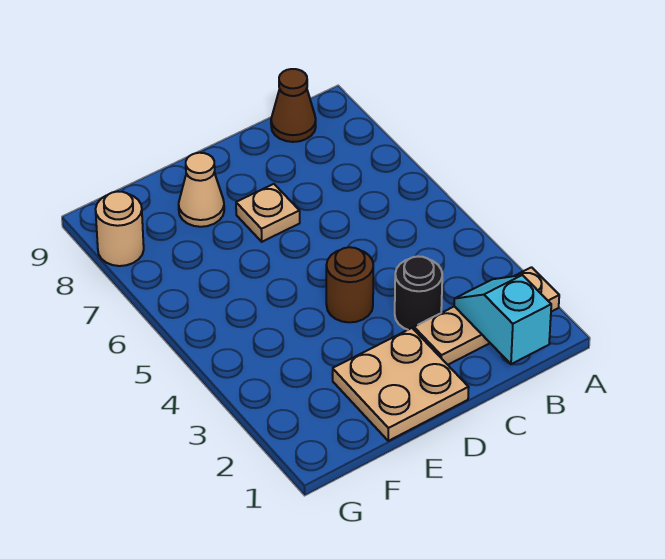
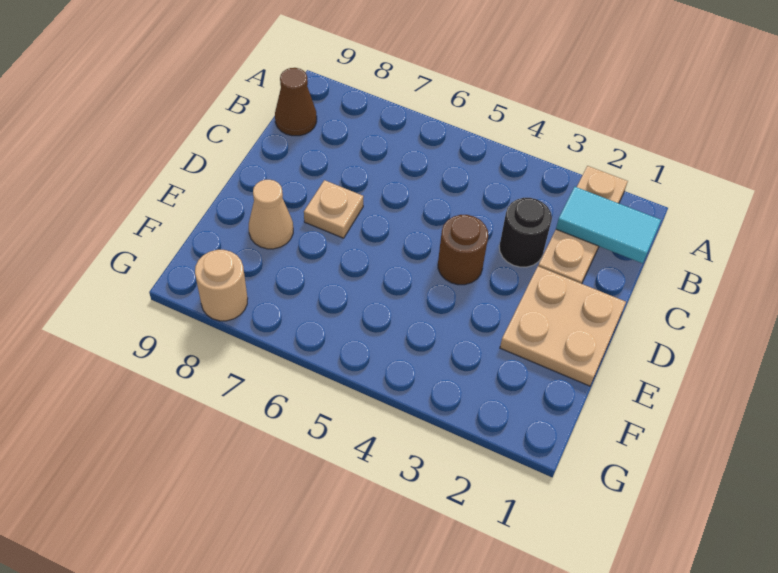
cyan 1x2 slope [454,275,551,364] -> cyan 1x2 tile [556,187,661,263]

